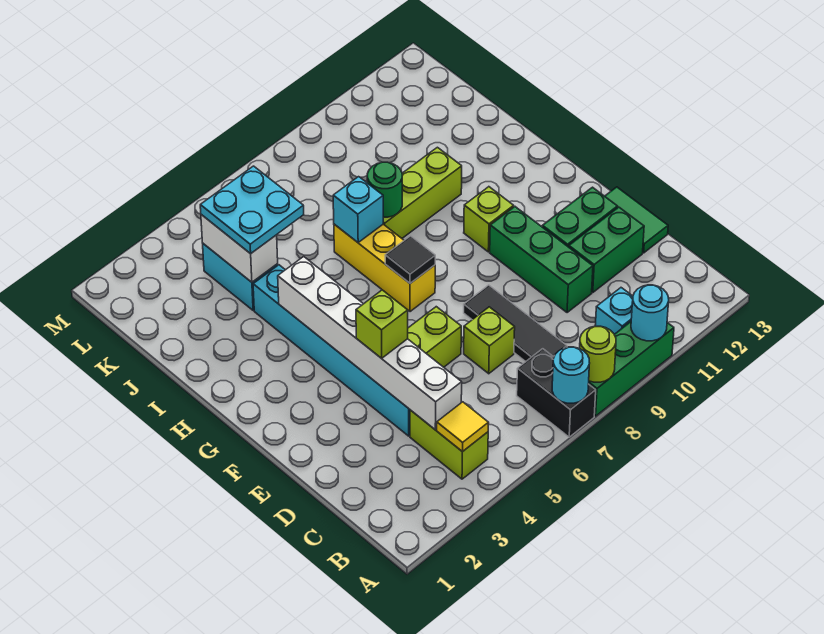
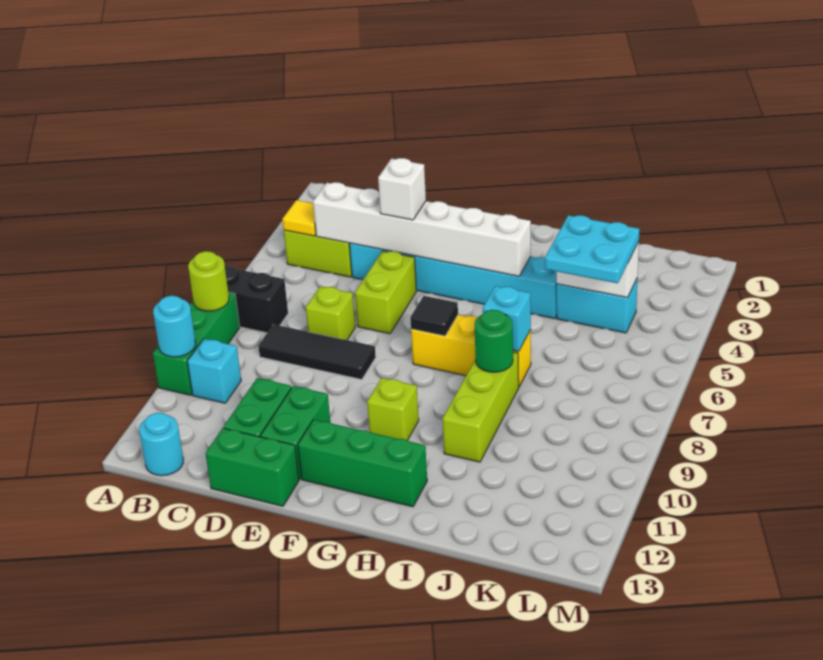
cyan 1x1 round brick [552,347,590,403] -> cyan 1x1 round brick moved to [139,413,183,476]
green 1x3 brick [490,207,593,313] -> green 1x3 brick moved to [298,420,427,507]
green 1x2 tile [605,187,668,253] -> green 1x2 brick [205,428,299,506]
lime 1x1 brick [356,290,408,358] -> white 1x1 brick [378,158,426,220]

